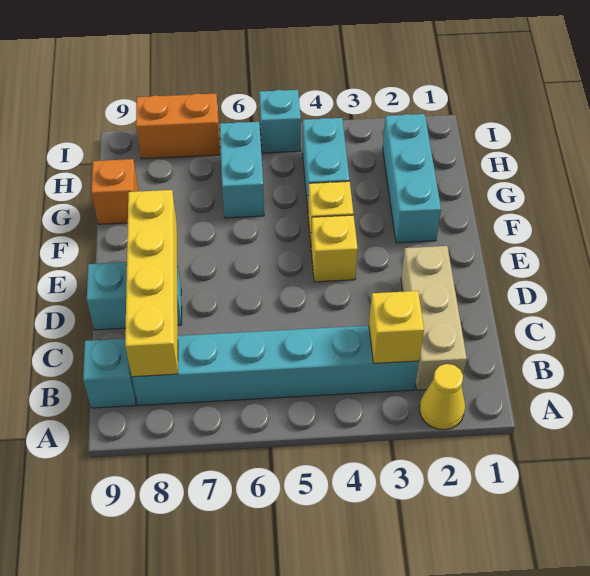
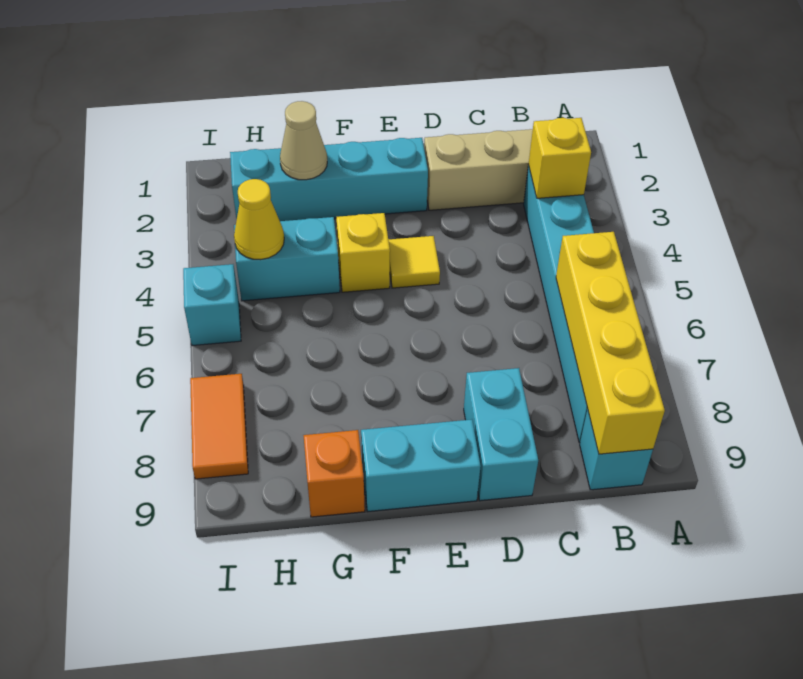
yellow 1x1 cone [420,364,465,430] -> yellow 1x1 cone moved to [234,179,284,260]
yellow 1x4 brick [125,190,178,377] -> yellow 1x4 brick turned to [556,232,665,454]
yellow 1x1 brick [311,215,358,282] -> yellow 1x1 tile [388,236,440,288]
cyan 1x3 brick [383,114,441,243] -> cyan 1x4 brick [230,138,428,221]
none -> tan 1x1 cone [280,101,327,180]
cyan 1x2 brick [220,122,264,218] -> cyan 1x2 brick moved to [361,419,481,511]
orange 1x2 brick [136,93,220,159] -> orange 1x2 tile [190,374,248,479]

